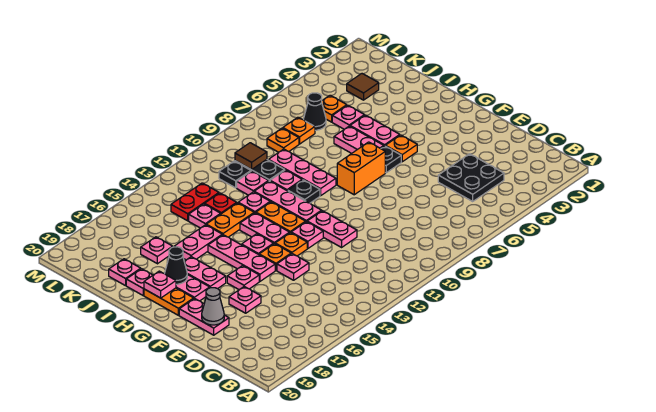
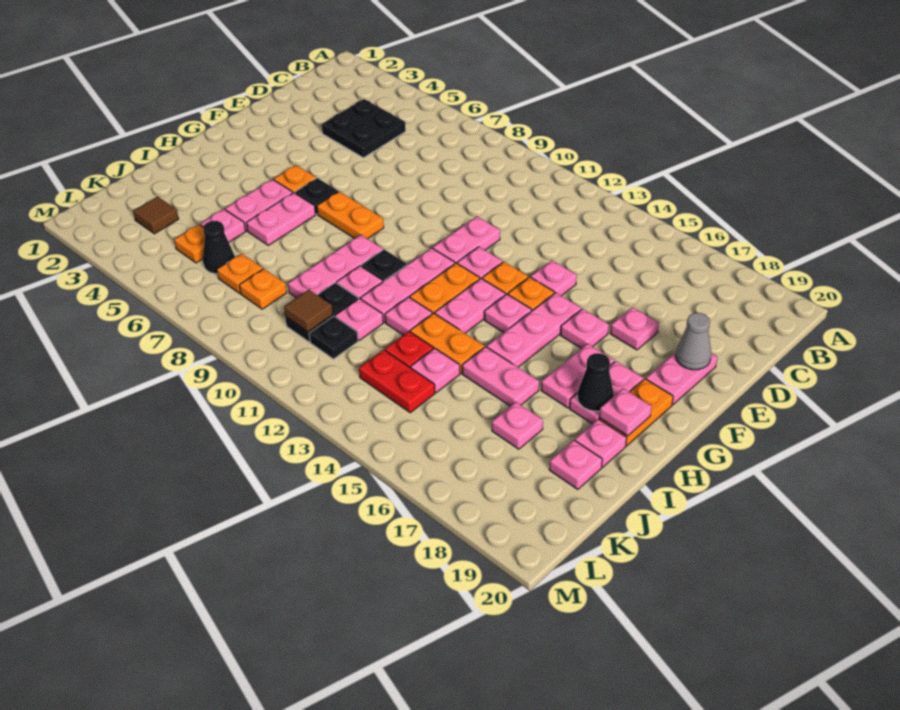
orange 1x2 brick [337,142,385,195] -> orange 1x2 plate [317,191,384,239]

